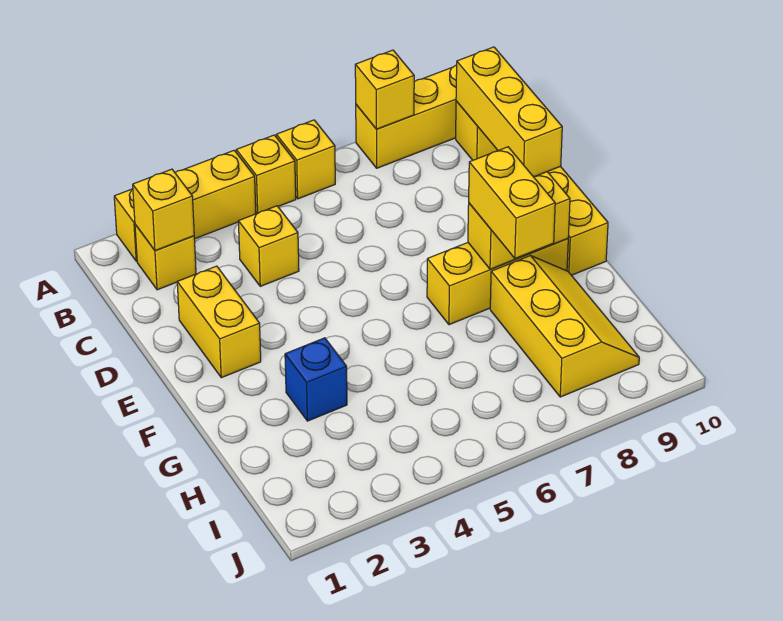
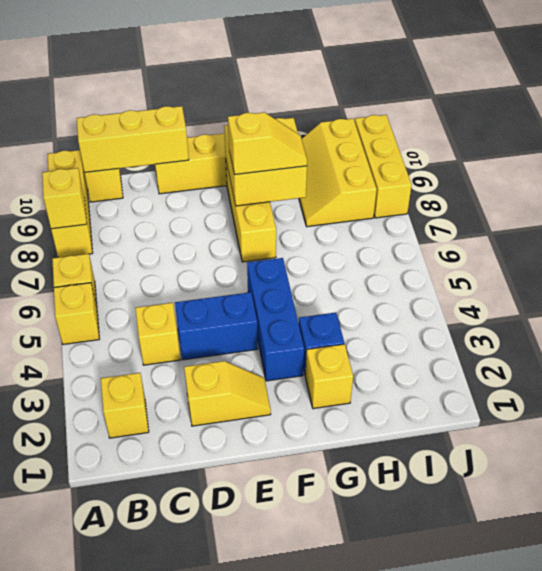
yellow 1x3 brick [114,151,256,261] -> yellow 1x3 brick moved to [355,115,412,218]
yellow 1x1 brick [133,169,194,251] -> yellow 1x1 brick moved to [305,344,353,409]
yellow 1x2 brick [177,266,261,378] -> yellow 1x2 slope [184,361,271,426]
none -> blue 1x2 brick [175,292,258,360]
none -> blue 1x3 brick [247,258,304,381]
yellow 1x2 brick [468,172,570,269] -> yellow 2x2 brick [224,118,307,206]
yellow 1x2 brick [469,147,555,258] -> yellow 1x2 slope [228,112,307,175]
yellow 2x3 slope [490,256,639,397] -> yellow 2x3 slope turned to [299,119,377,227]

